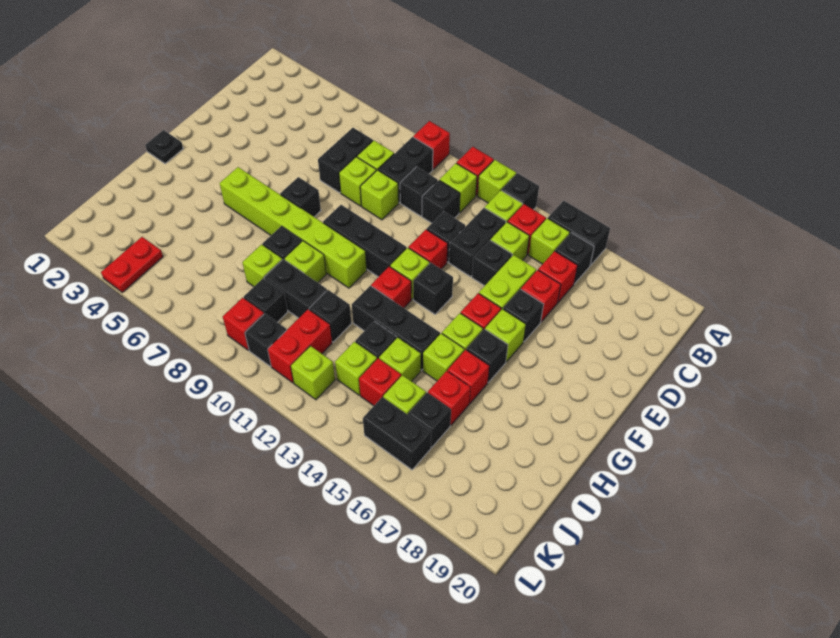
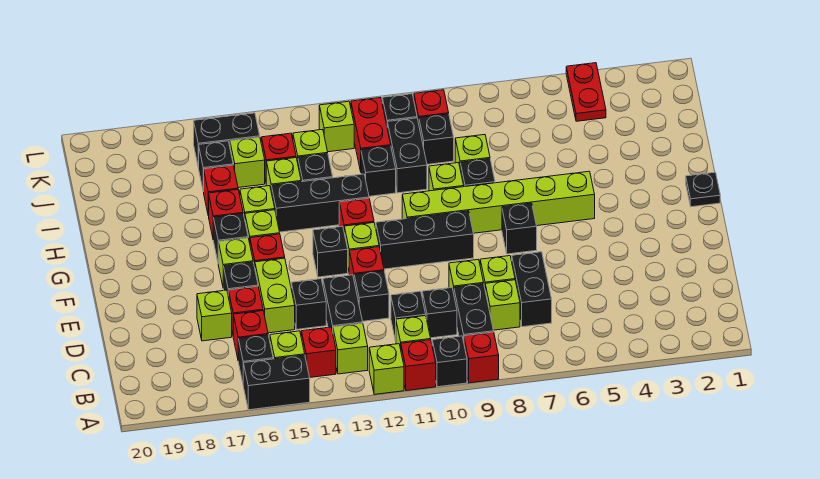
black 1x1 brick [502,173,539,210] -> black 1x1 brick moved to [432,336,467,387]
lime 1x1 brick [491,222,529,260] -> lime 1x1 brick moved to [197,290,232,341]
black 1x2 brick [264,259,327,318] -> black 1x2 brick turned to [387,118,427,193]

